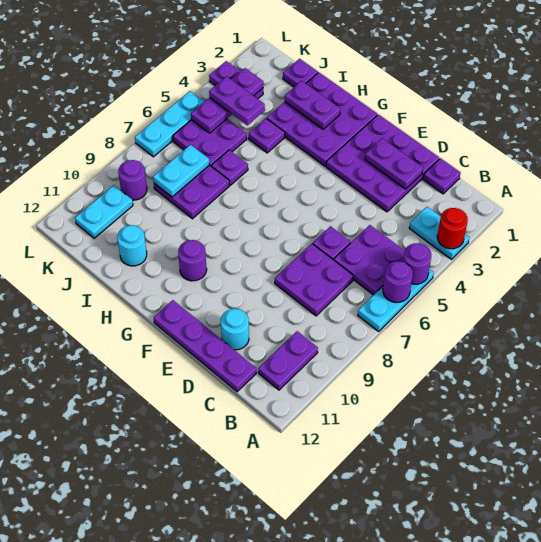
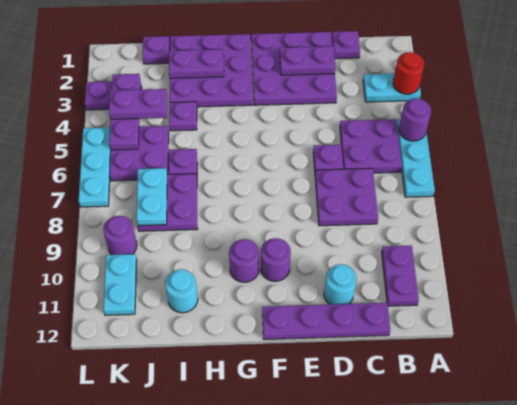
purple 1x1 round brick [383,261,413,303] -> purple 1x1 round brick moved to [261,238,291,281]

